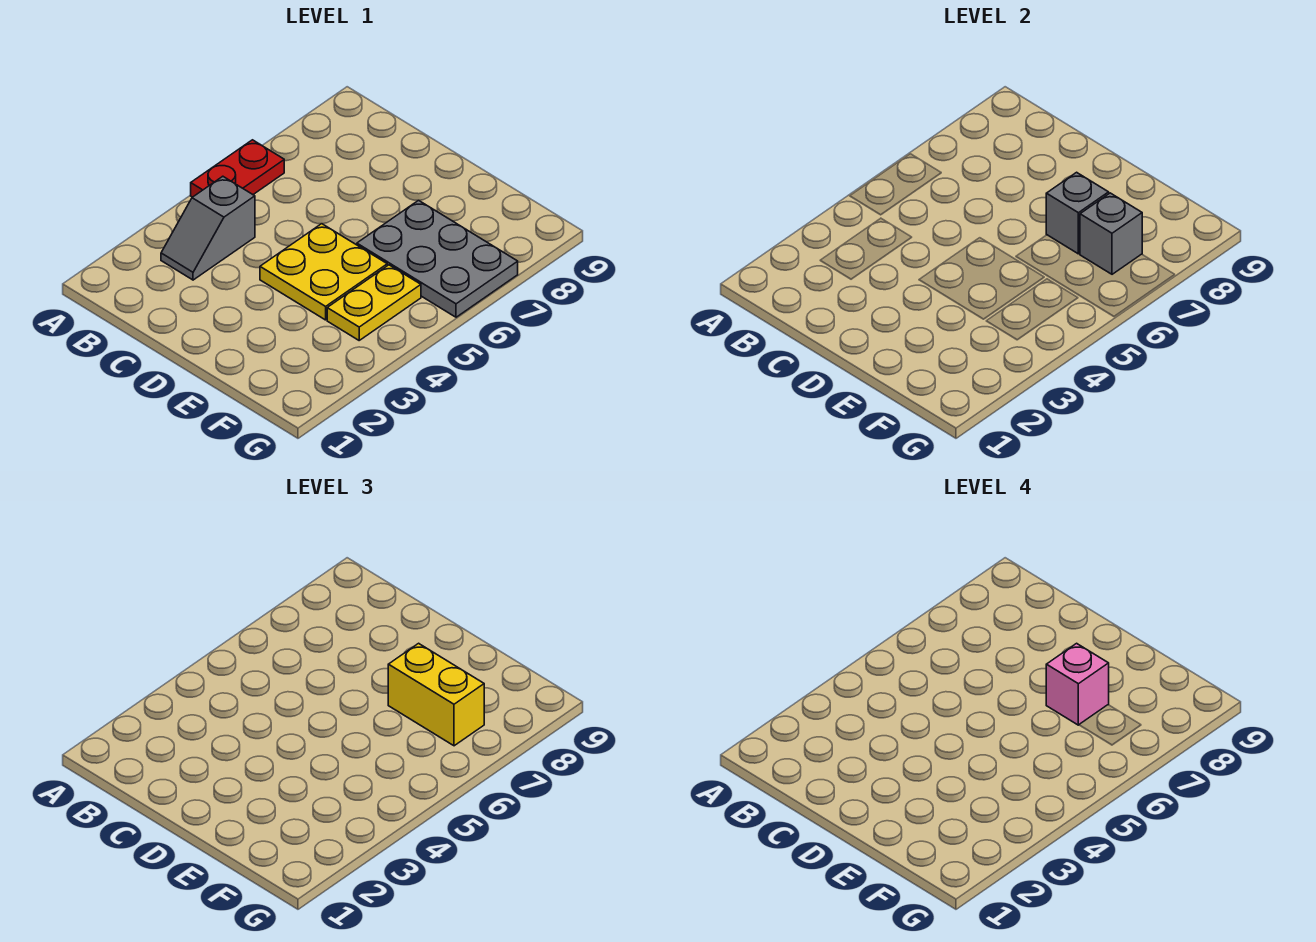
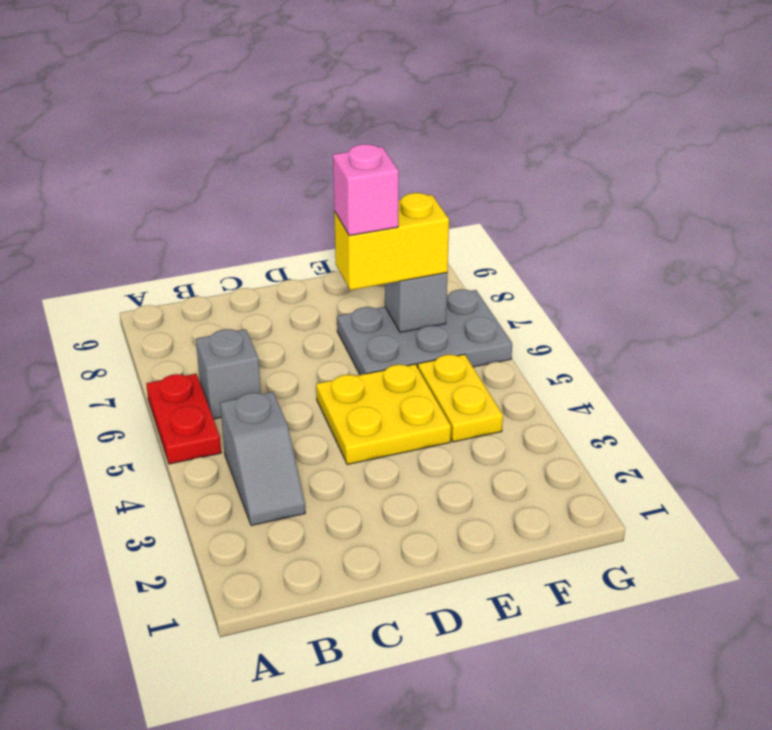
grey 1x1 brick [1046,172,1109,254] -> grey 1x1 brick moved to [196,329,261,419]

